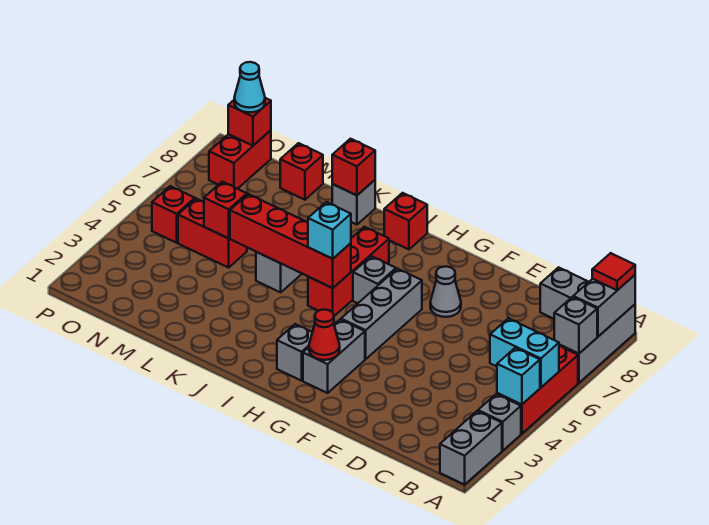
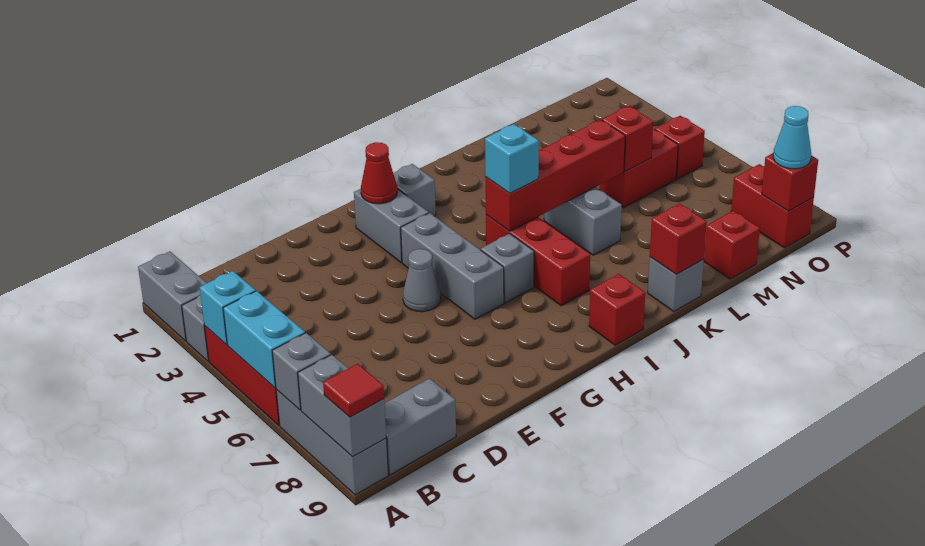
cyan 1x2 brick [490,318,559,387] -> cyan 1x2 brick turned to [223,291,305,388]
grey 1x1 cone [430,266,461,317] -> grey 1x1 cone moved to [403,249,441,312]

